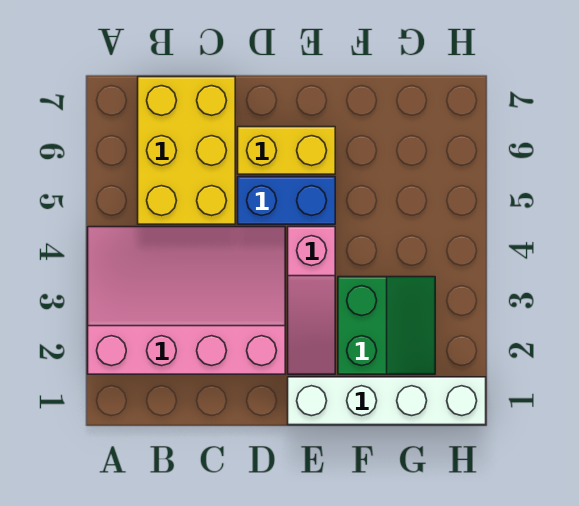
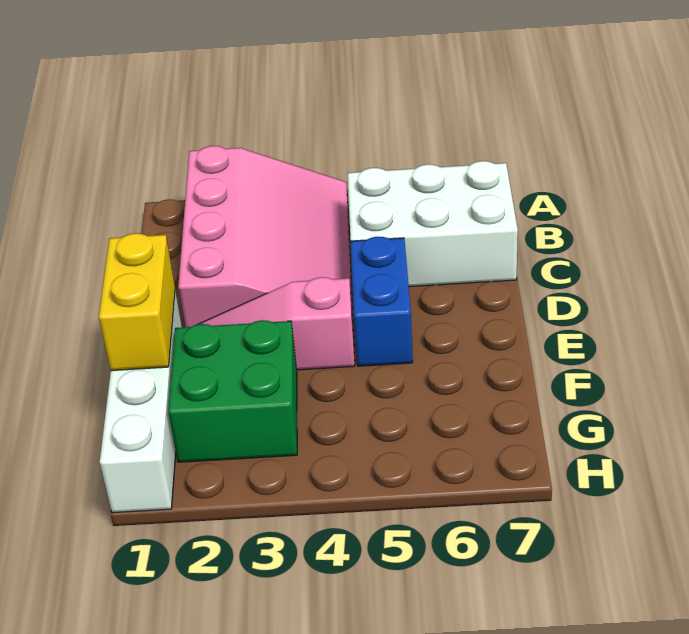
yellow 2x3 brick [138,77,235,224] -> white 2x3 brick [347,161,518,287]
yellow 1x2 brick [238,127,335,174] -> yellow 1x2 brick moved to [99,233,175,371]
green 2x2 slope [338,277,435,374] -> green 2x2 brick [168,320,297,462]

